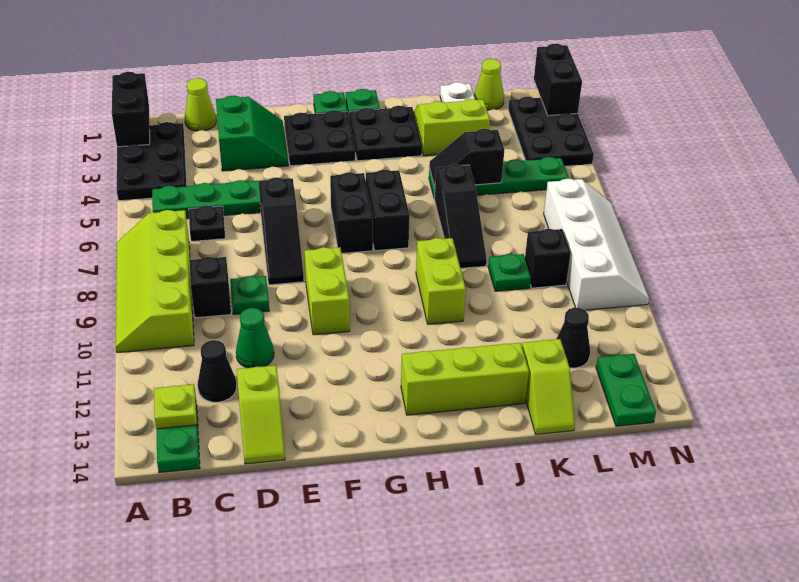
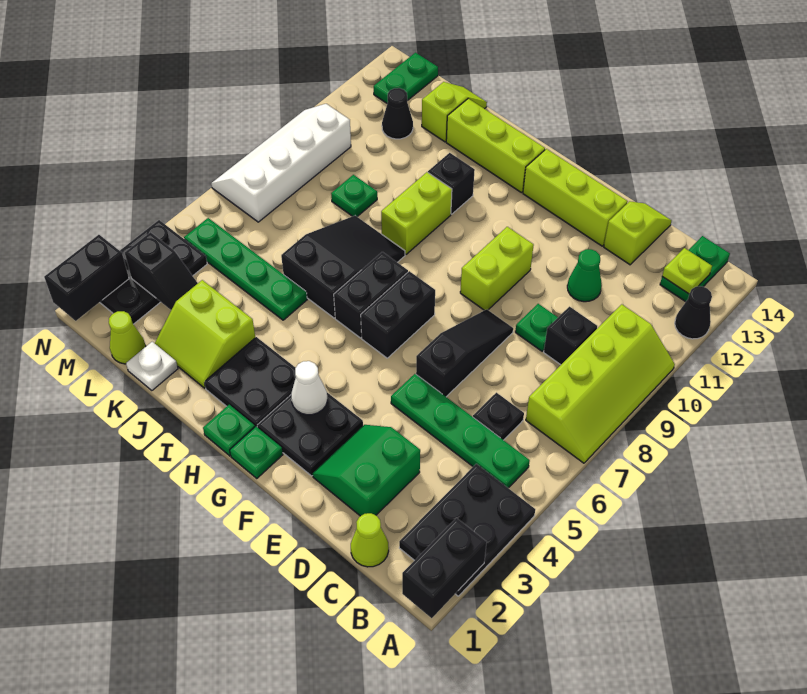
black 1x1 cone [197,340,237,402] -> black 1x1 cone moved to [675,286,712,339]
none -> lime 1x3 brick [523,149,628,246]
none -> white 1x1 cone [291,361,327,415]
black 1x2 slope [429,129,504,187] -> black 1x2 slope moved to [125,232,198,310]
black 1x3 slope [434,164,487,268] -> black 2x3 slope [281,216,405,318]
black 1x1 brick [525,229,571,288] -> black 1x1 brick moved to [428,153,475,214]

